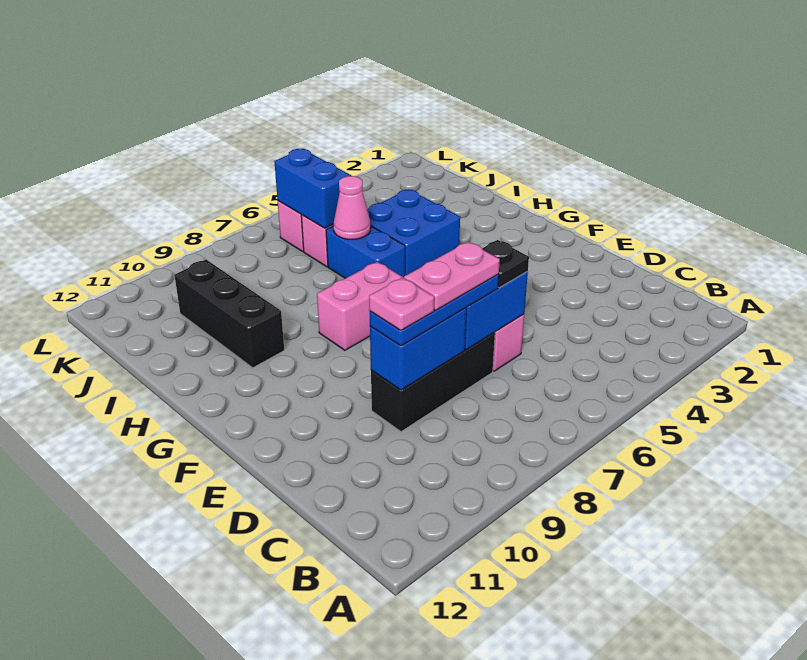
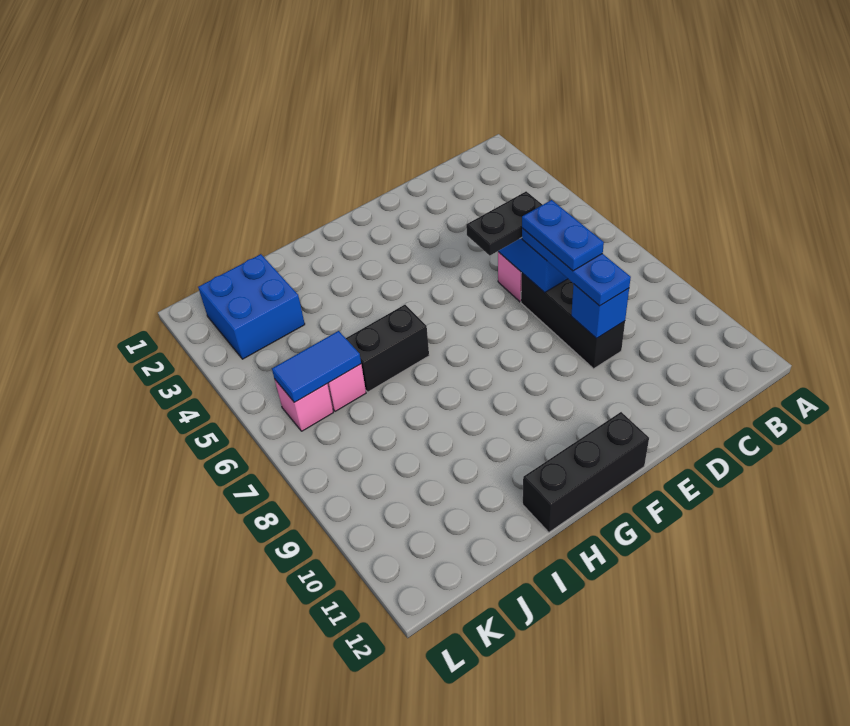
black 1x1 plate [482,240,529,288] -> black 1x2 plate [466,191,542,255]
pink 1x2 plate [404,242,500,310] -> blue 1x2 plate [522,200,604,271]
blue 1x2 brick [370,308,466,390] -> blue 1x1 brick [571,284,629,339]
pink 1x1 plate [369,277,434,330] -> none
pink 1x2 brick [317,262,402,350] -> none
blue 2x2 brick [367,189,460,276] -> blue 2x2 brick moved to [198,254,305,359]
blue 1x2 brick [326,226,405,278] -> black 1x2 brick [346,305,429,392]
black 1x3 brick [174,260,284,368] -> black 1x3 brick moved to [523,412,649,532]
pink 1x1 cone [333,176,371,239] -> none
blue 1x2 brick [274,149,351,228] -> blue 1x2 tile [272,331,361,402]

